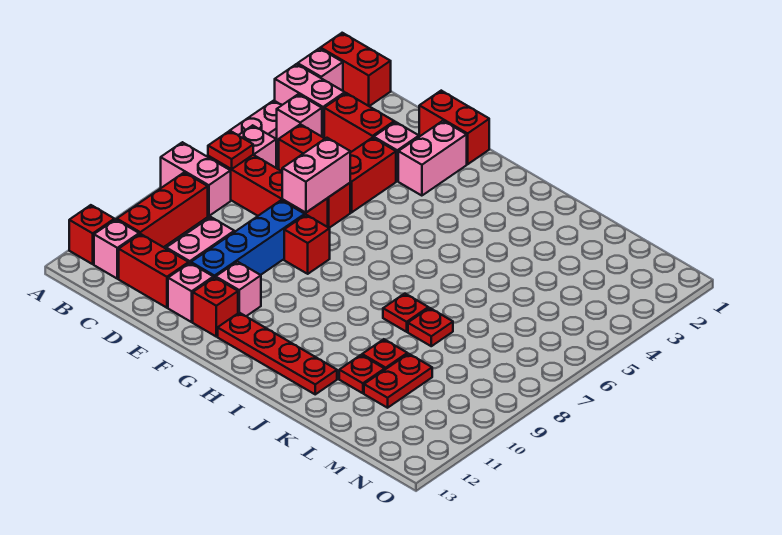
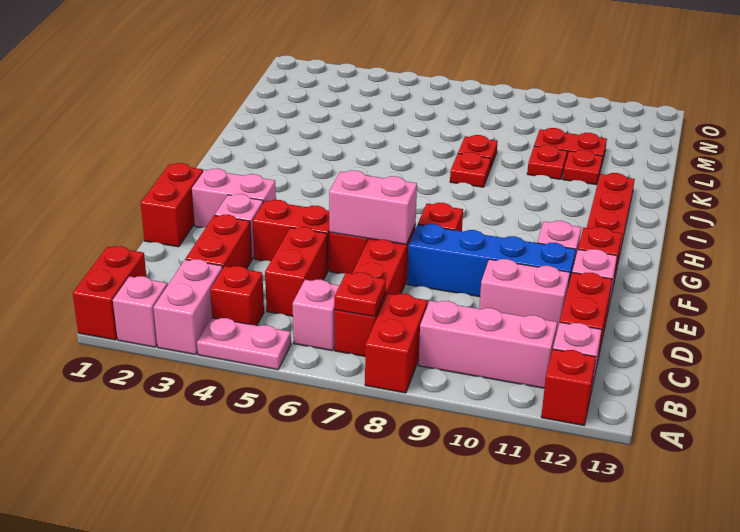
pink 1x2 brick [161,142,231,216] -> red 1x2 brick [365,294,428,393]
pink 1x1 brick [277,94,322,141] -> red 1x1 brick [210,266,264,325]
red 1x3 brick [117,172,208,247] -> pink 1x3 brick [418,301,557,388]

